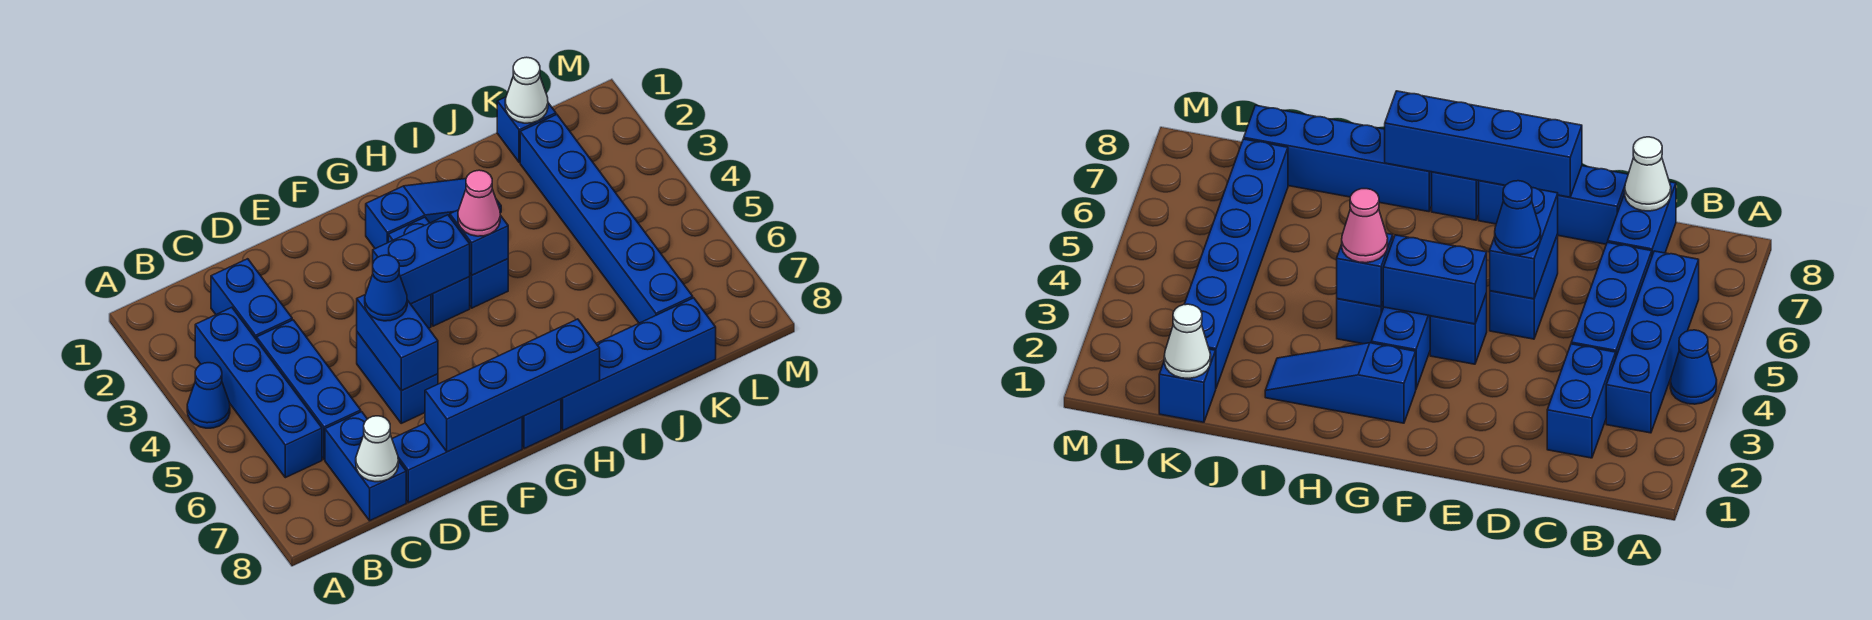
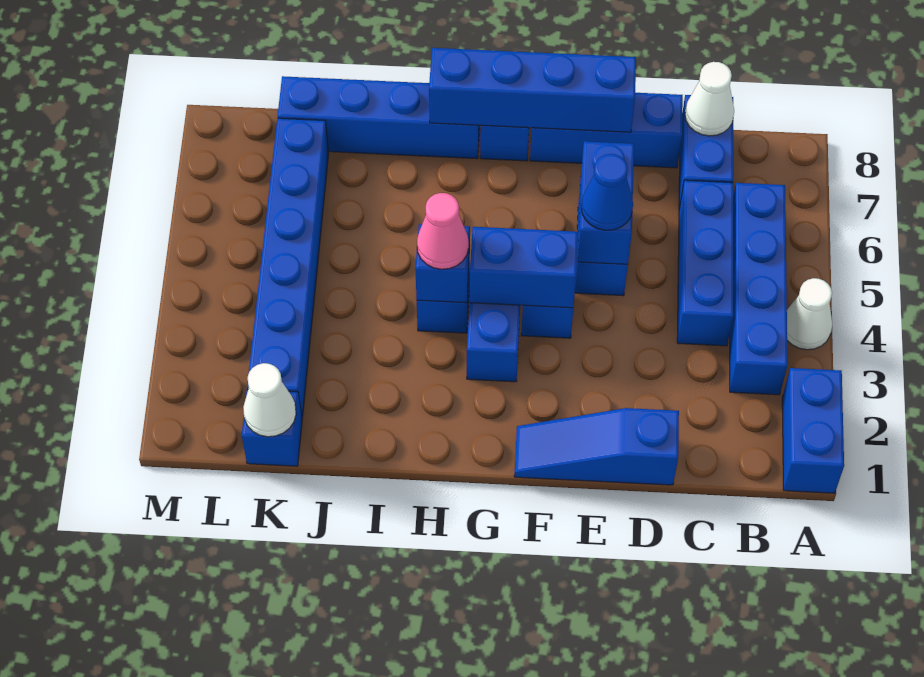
blue 1x1 cone [187,363,230,428] -> white 1x1 cone [787,278,832,350]
blue 1x2 brick [211,259,292,340] -> blue 1x2 brick moved to [782,368,844,493]
blue 1x3 slope [366,179,501,249] -> blue 1x3 slope moved to [514,408,679,485]

